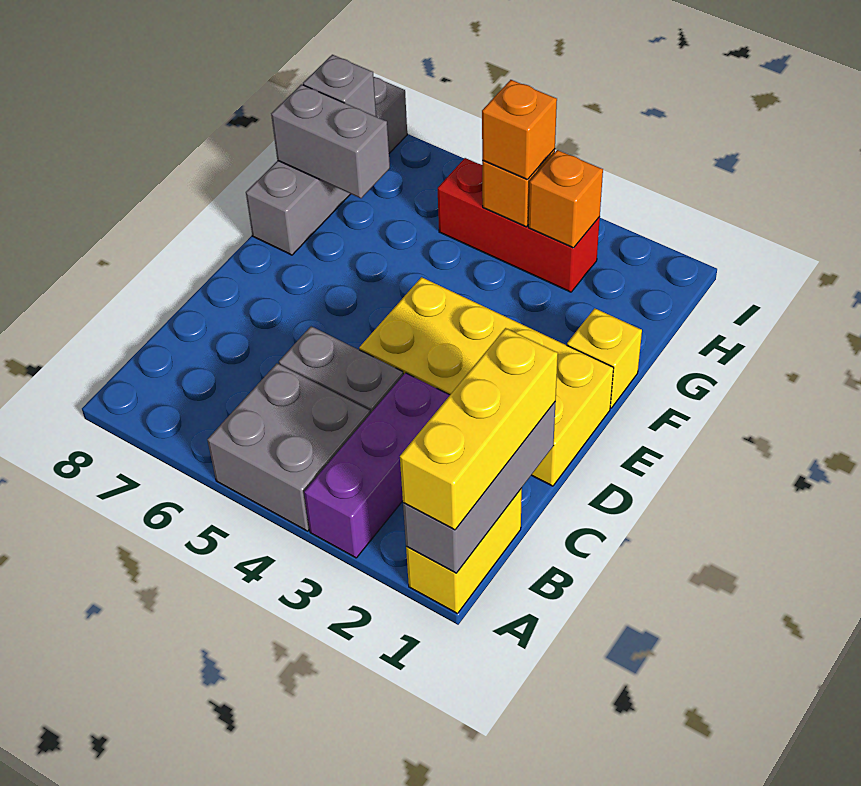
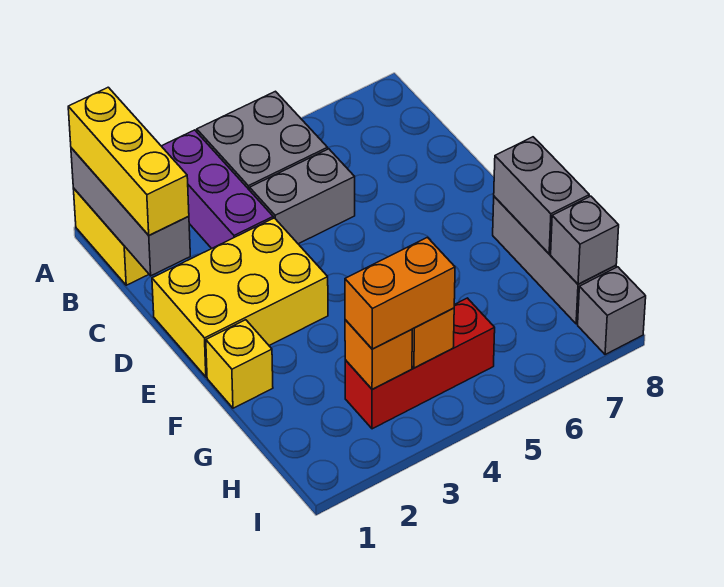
yellow 2x4 brick [359,277,614,486] -> yellow 2x3 brick [152,218,328,377]
grey 1x2 brick [271,84,390,198] -> grey 1x2 brick turned to [494,137,589,254]
orange 1x1 brick [482,80,557,179] -> orange 1x2 brick [345,237,455,349]

